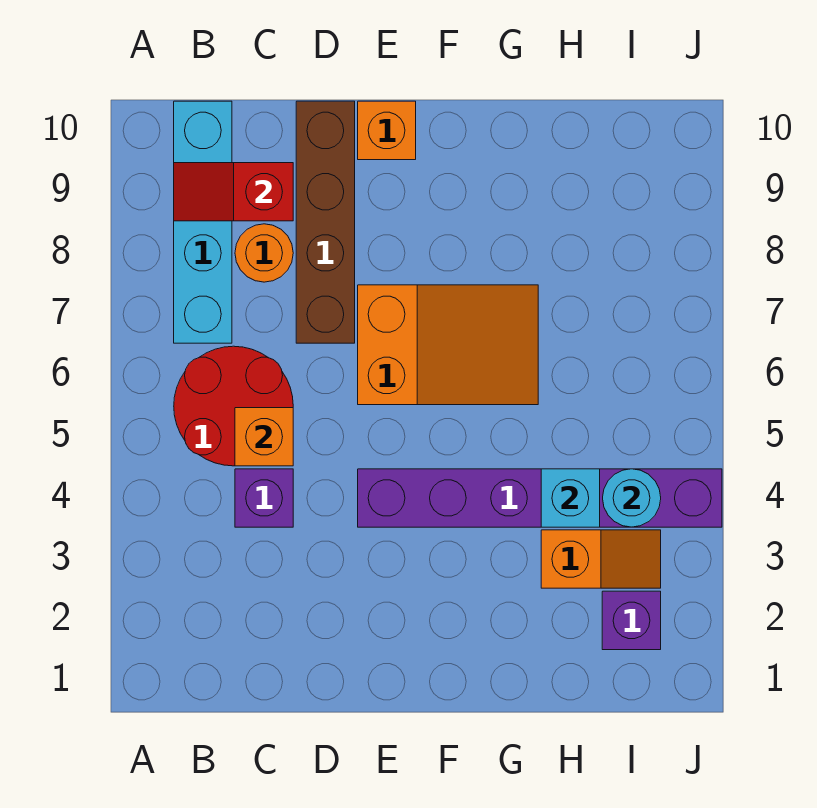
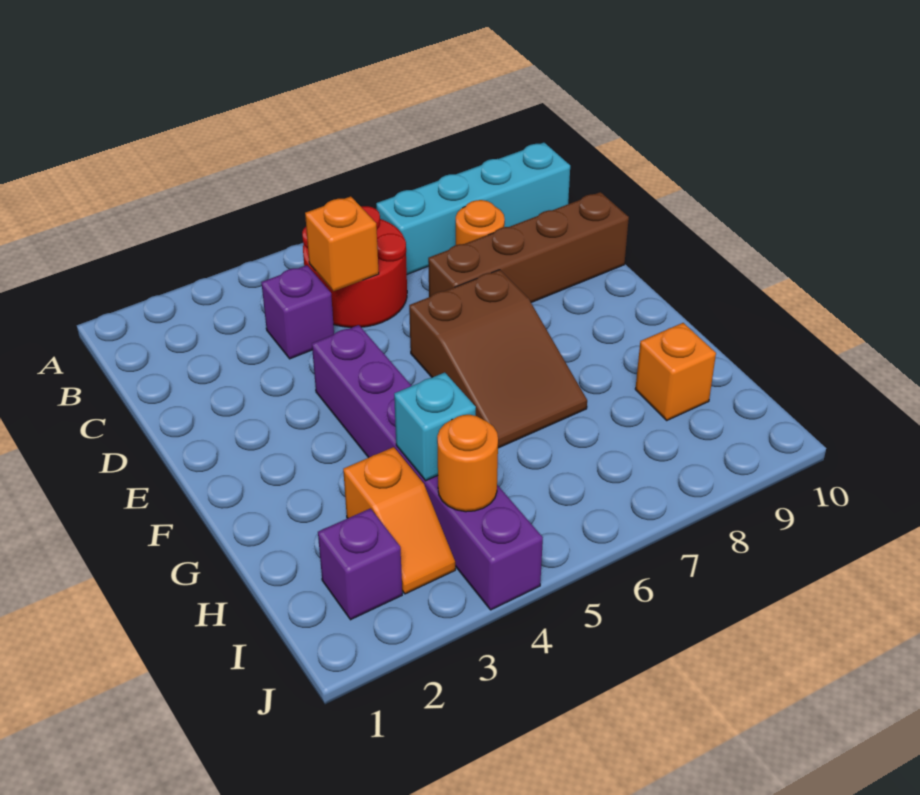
red 1x2 slope [174,163,293,221] -> none
orange 2x3 slope [358,285,538,405] -> brown 2x3 slope [409,270,587,448]
orange 1x1 brick [358,101,416,160] -> orange 1x1 brick moved to [635,323,716,420]
cyan 1x1 round brick [603,469,661,527] -> orange 1x1 round brick [437,415,498,512]

